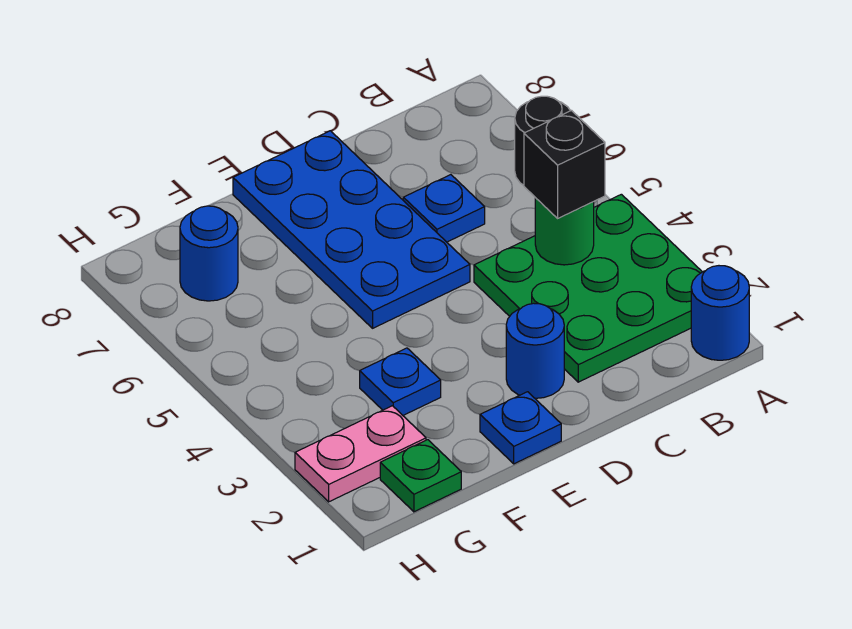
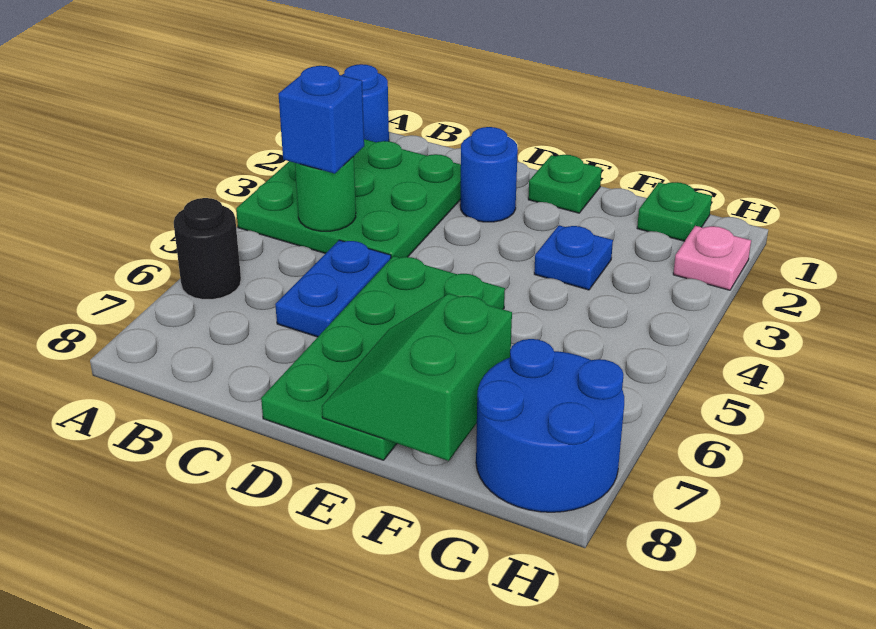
black 1x1 brick [524,111,605,218] -> blue 1x1 brick [279,66,364,174]
blue 1x1 plate [403,175,485,242] -> blue 1x2 plate [275,240,391,337]
blue 2x4 plate [233,131,470,328] -> green 2x4 plate [261,256,505,460]
blue 1x1 plate [480,392,561,464] -> green 1x1 plate [528,155,602,213]
none -> green 2x2 slope [322,294,512,461]
pink 1x2 plate [295,406,426,502] -> pink 1x1 plate [673,226,751,290]
blue 1x1 round brick [180,206,238,301] -> blue 2x2 round brick [476,339,624,512]

